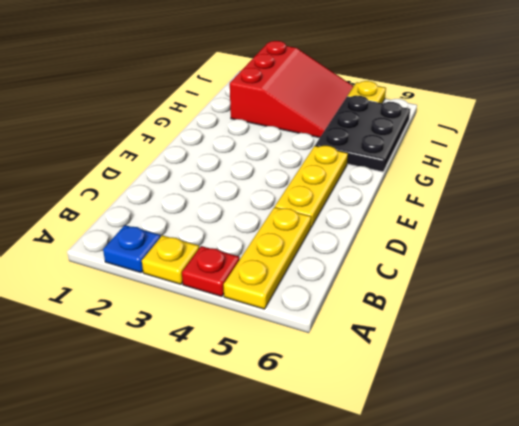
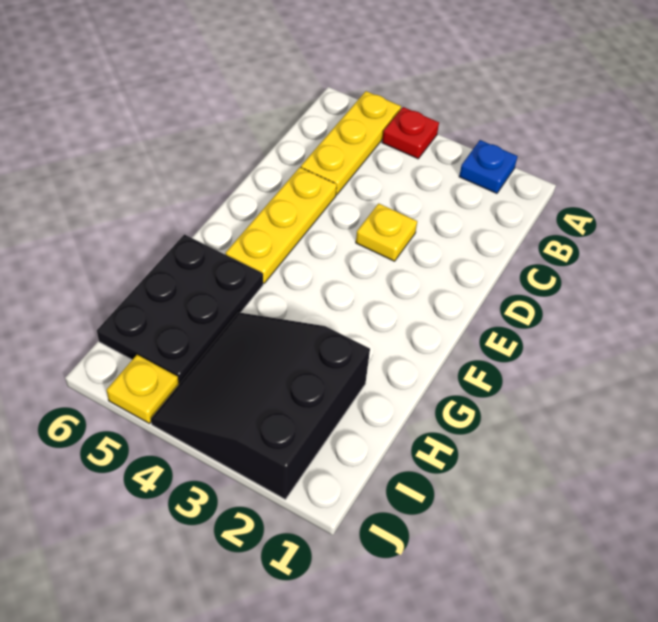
yellow 1x1 plate [142,235,199,284] -> yellow 1x1 plate moved to [356,204,417,261]
red 3x3 slope [230,41,354,138] -> black 3x3 slope [151,312,370,499]

